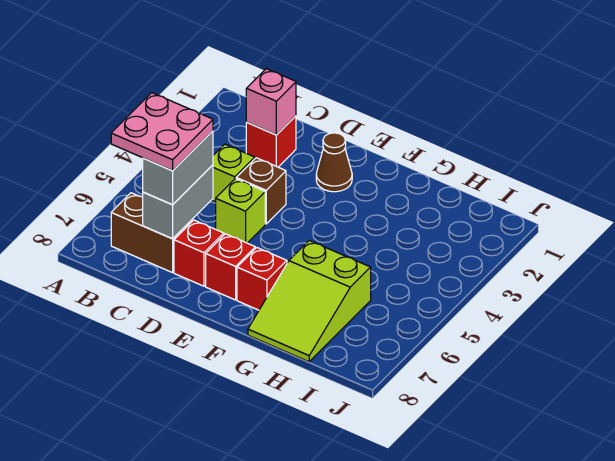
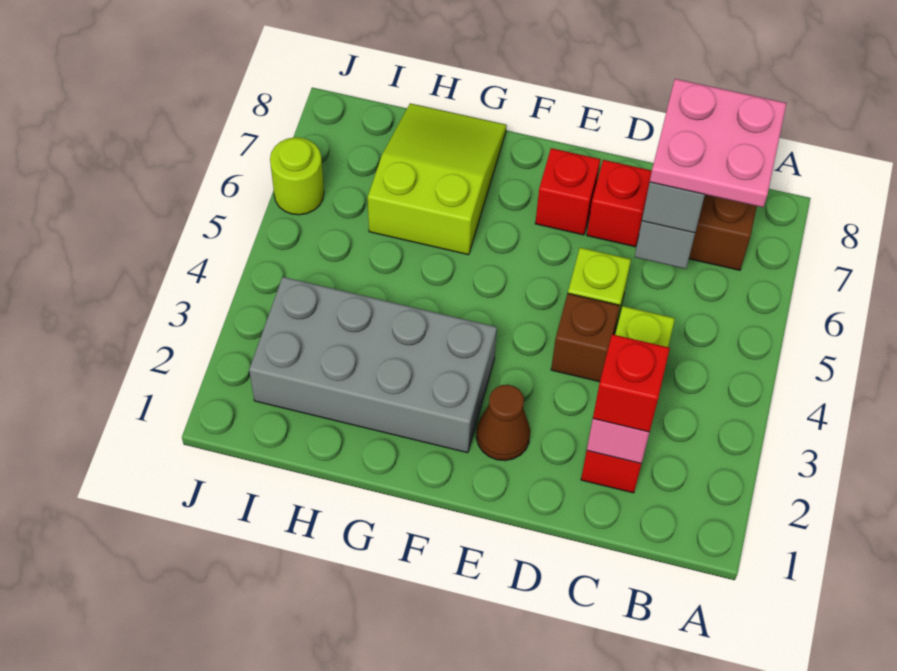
none -> grey 2x4 brick [249,277,497,453]
red 1x1 brick [237,248,287,310] -> red 1x1 brick moved to [593,334,670,432]
none -> lime 1x1 round brick [270,137,324,215]

